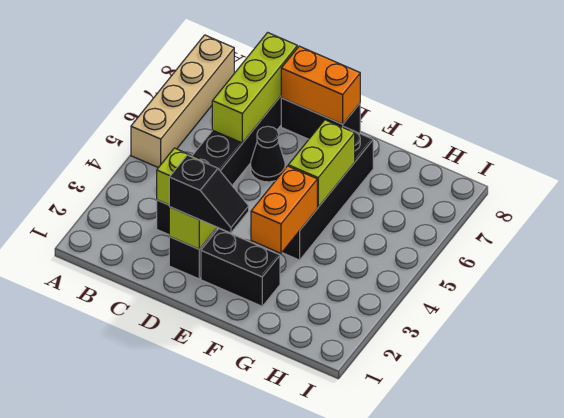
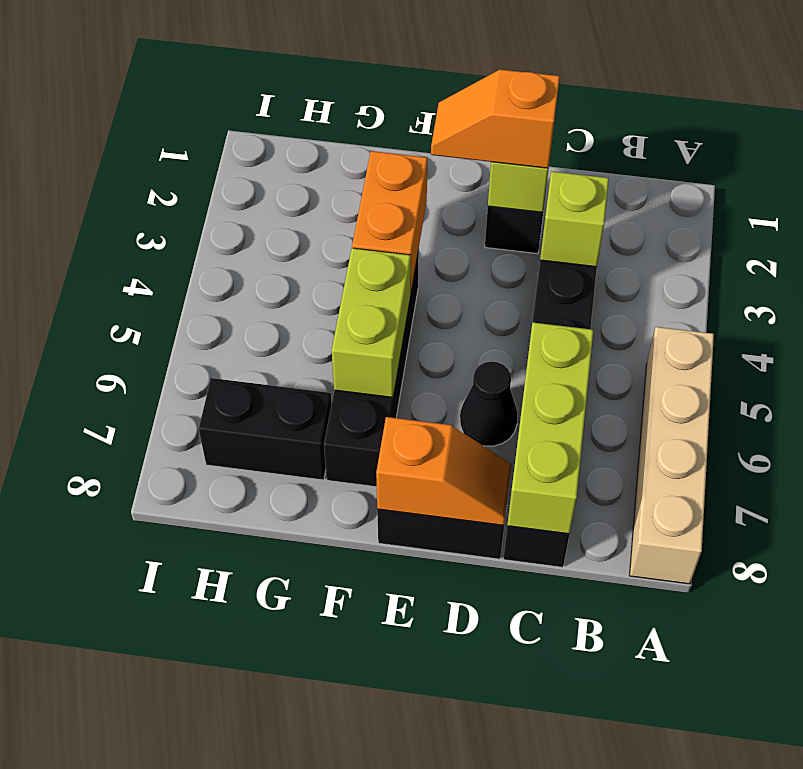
black 1x2 slope [169,155,249,233] -> orange 1x2 slope [431,70,560,168]
orange 1x2 brick [281,46,360,124] -> orange 1x2 slope [376,417,512,525]
black 1x2 brick [201,229,280,306] -> black 1x2 brick moved to [199,378,332,480]

